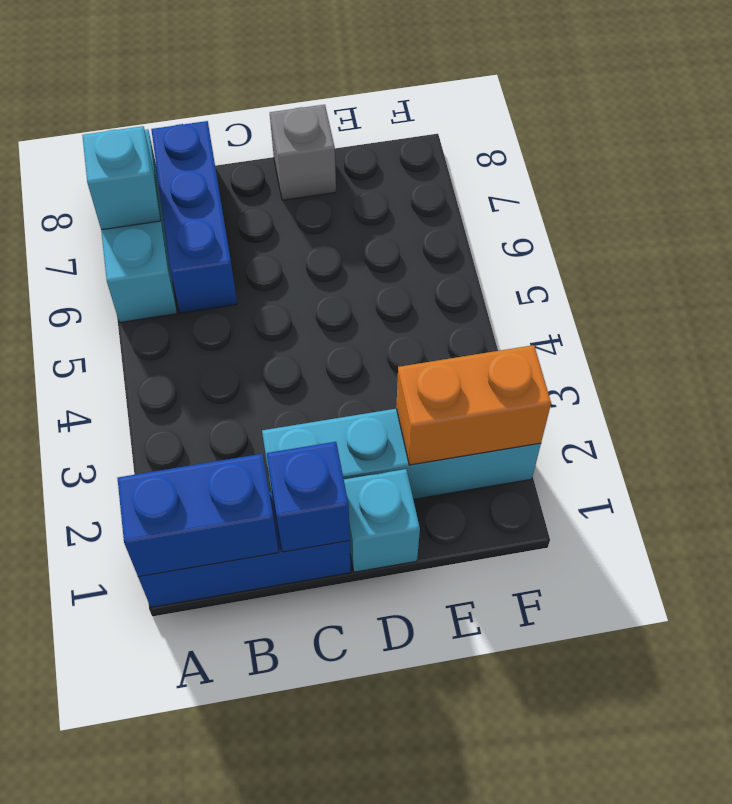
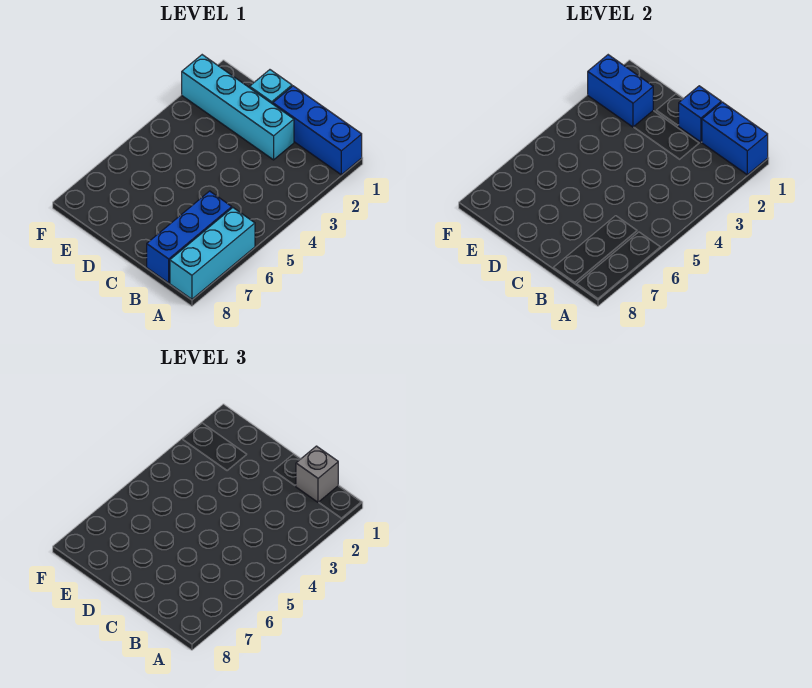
cyan 1x1 brick [82,126,161,230] -> none
grey 1x1 brick [270,105,336,200] -> grey 1x1 brick moved to [296,446,338,502]
orange 1x2 brick [396,345,551,465] -> blue 1x2 brick [588,55,653,127]

